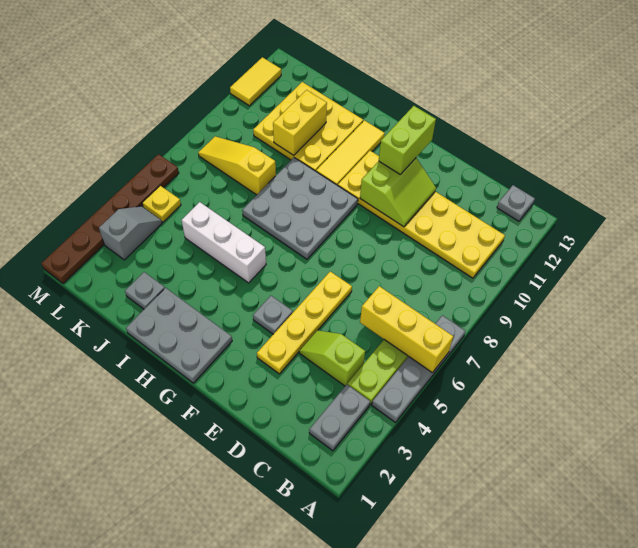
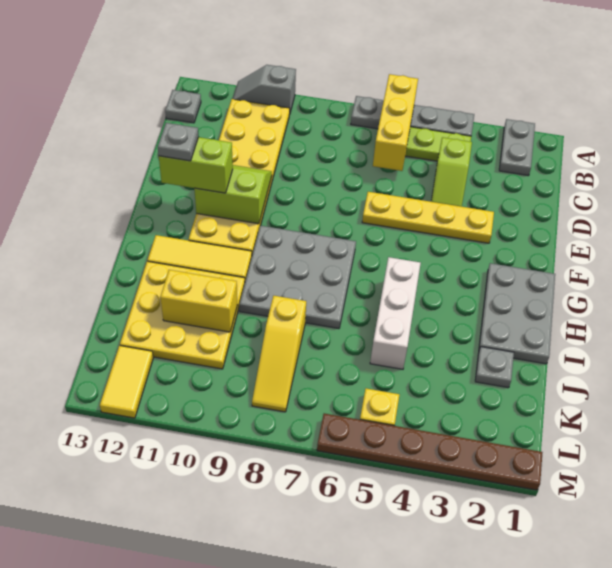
grey 1x2 plate [309,385,370,451] -> grey 1x2 plate turned to [499,119,535,176]
grey 1x1 plate [253,296,293,334] -> grey 1x1 plate moved to [158,123,198,161]
grey 1x2 slope [99,206,162,260] -> grey 1x2 slope moved to [233,65,296,112]
yellow 1x2 tile [230,57,281,106] -> yellow 1x2 tile turned to [100,346,153,418]

